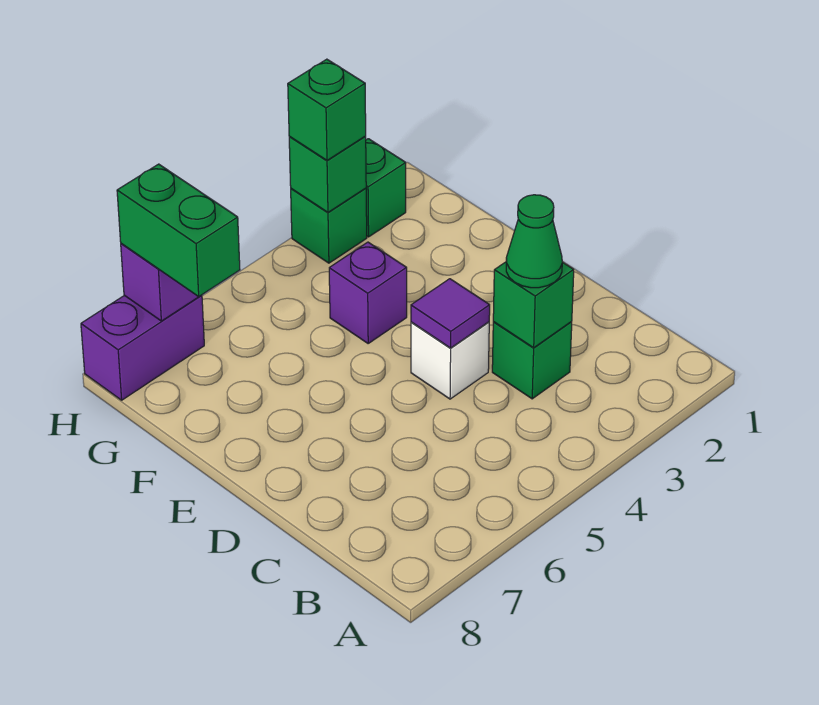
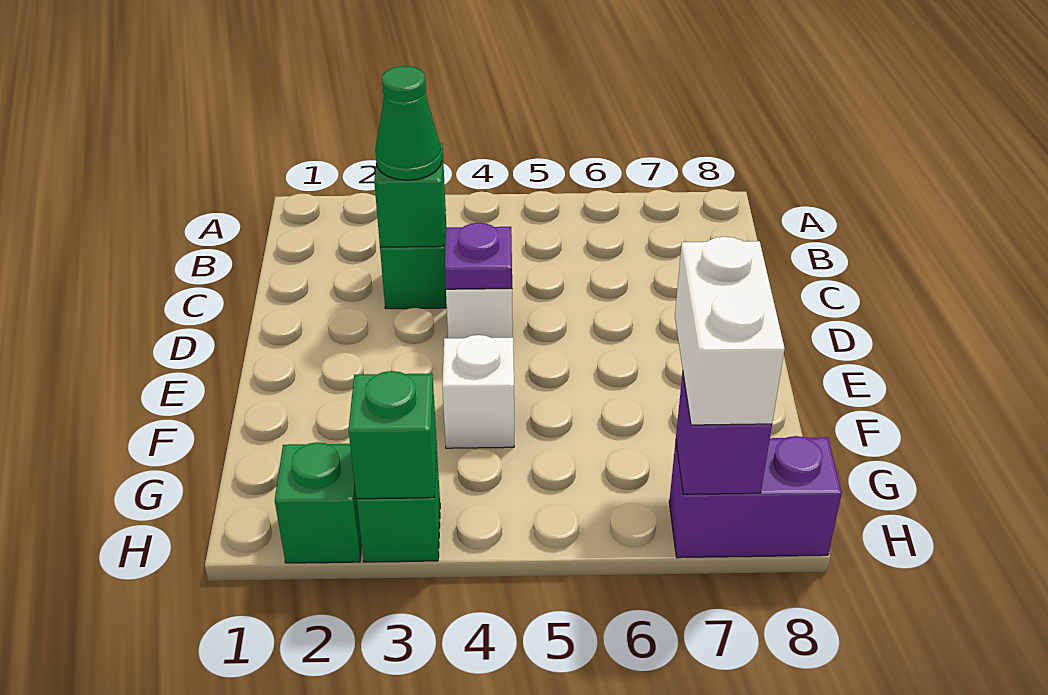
purple 1x1 tile [411,279,490,348] -> purple 1x1 plate [445,223,512,289]
purple 1x1 brick [329,242,407,343] -> white 1x1 brick [442,335,514,448]
green 1x2 brick [117,164,240,296] -> white 1x2 brick [675,237,785,425]
green 1x1 brick [288,59,366,160] -> none

